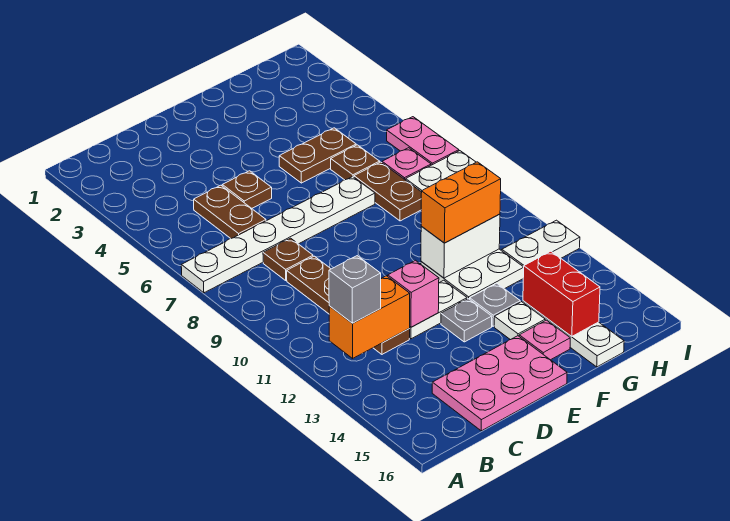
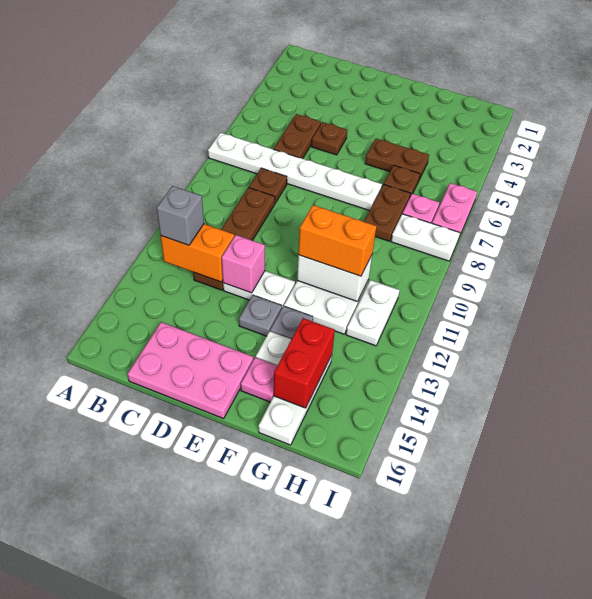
white 1x2 plate [502,220,580,267] -> white 1x2 plate turned to [346,280,400,346]

